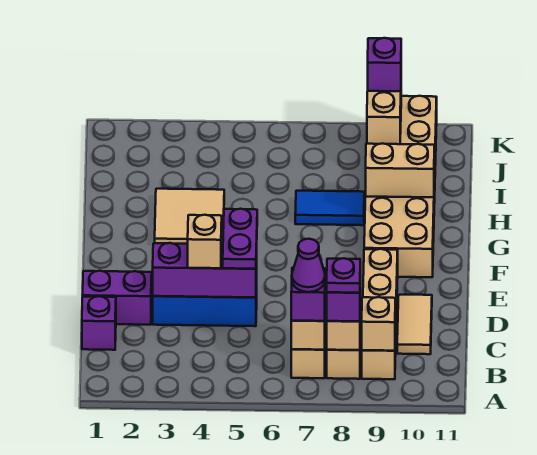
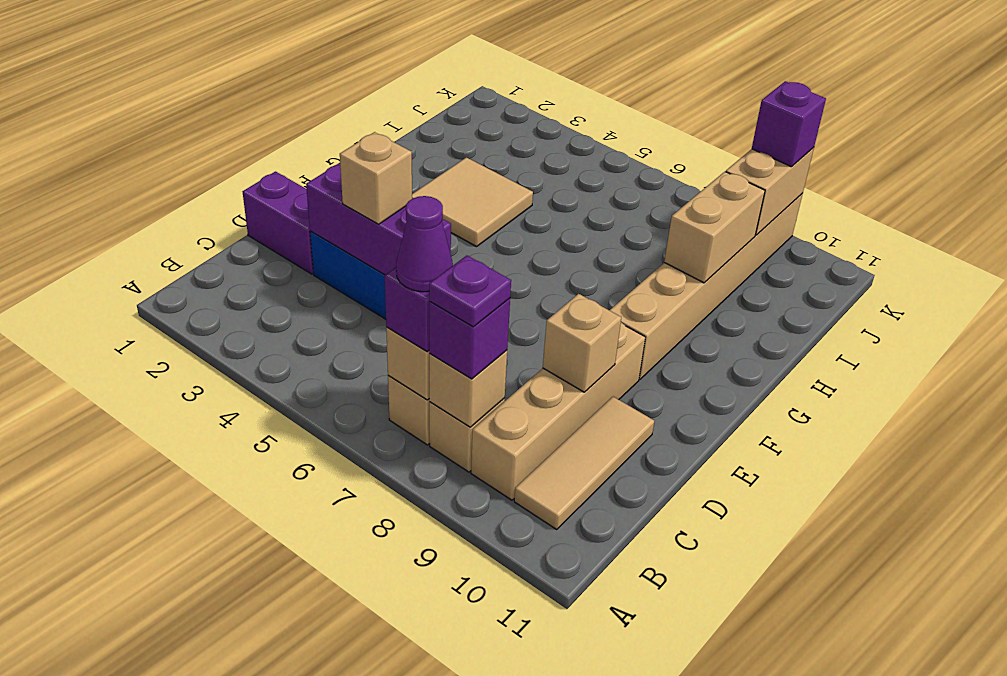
tan 1x1 brick [362,297,396,351] -> tan 1x1 brick moved to [543,294,621,392]
purple 1x1 brick [82,296,116,350] -> none
tan 1x2 tile [397,295,432,354] -> tan 1x3 tile [514,397,654,530]
purple 1x2 plate [223,209,257,269] -> none
tan 2x6 brick [364,96,437,277] -> tan 1x6 brick [610,193,803,379]
blue 1x2 tile [295,191,364,225] -> none
tan 1x2 brick [366,143,435,197] -> tan 1x2 brick turned to [664,172,765,283]

